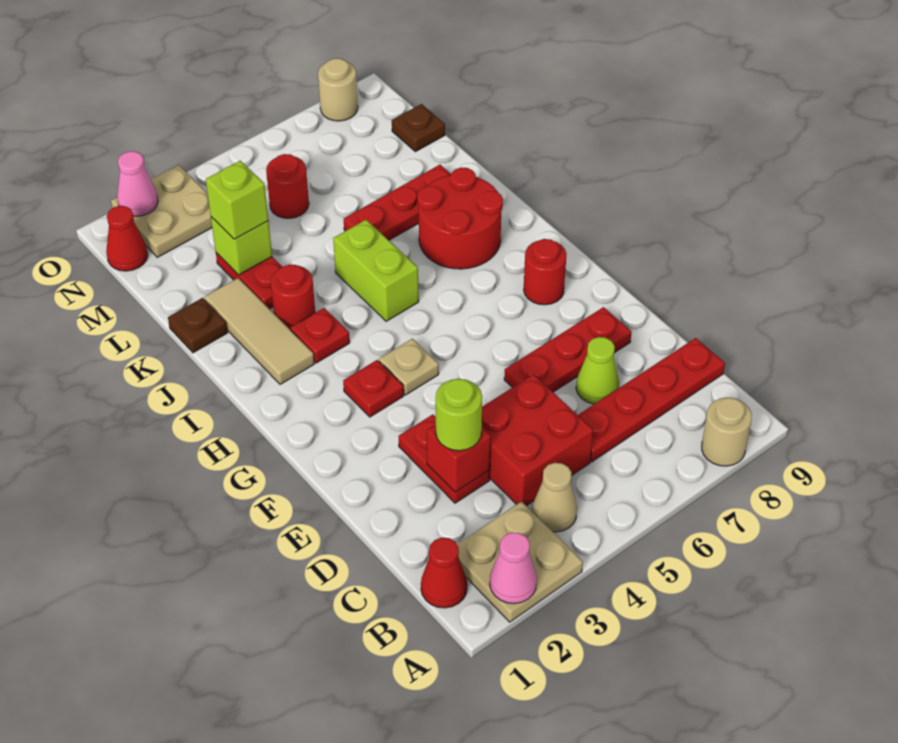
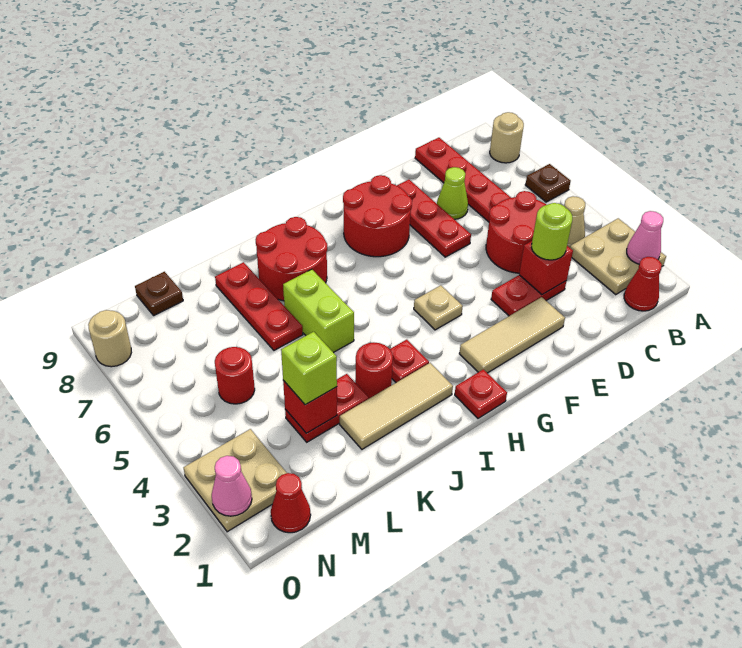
red 2x2 brick [482,374,593,506] -> red 2x2 round brick [486,191,546,273]
none -> tan 1x3 tile [459,297,565,373]
red 1x1 plate [343,360,404,417] -> red 1x1 plate moved to [455,369,507,418]
red 1x1 round brick [524,239,567,305] -> red 2x2 round brick [343,175,412,257]
lime 1x2 brick [333,220,419,321] -> lime 1x2 brick turned to [283,269,354,353]
brown 1x1 plate [168,298,227,353] -> brown 1x1 plate moved to [525,164,571,202]
lime 1x1 brick [211,217,272,275] -> red 1x1 brick [283,380,337,433]

